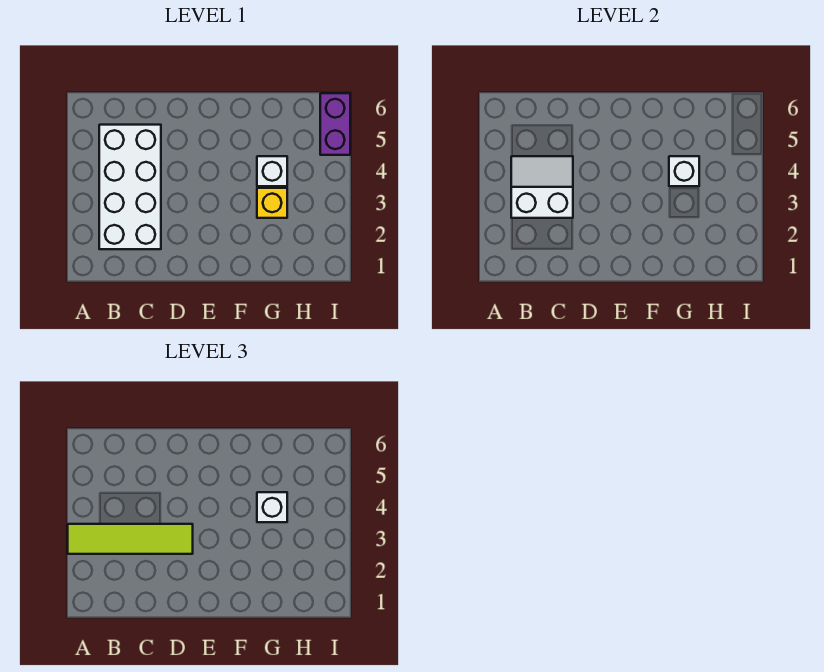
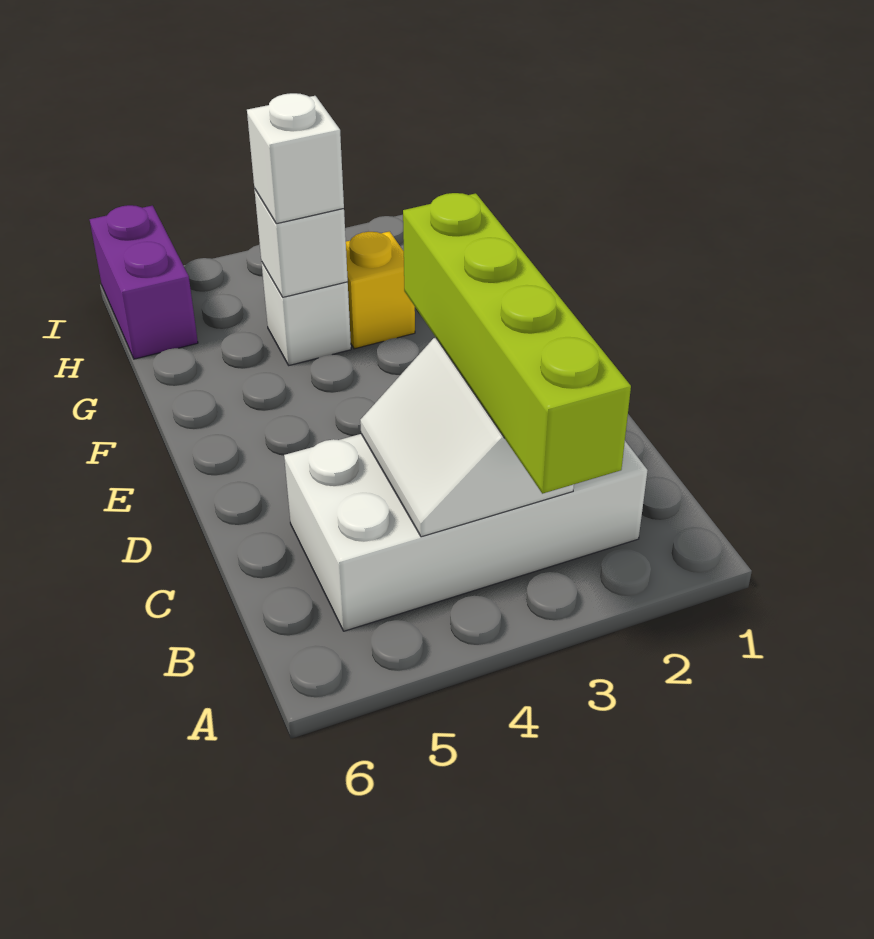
lime 1x4 tile [68,524,193,554] -> lime 1x4 brick [403,193,631,494]
purple 1x2 brick [320,93,350,155] -> purple 1x2 brick turned to [90,205,198,359]

